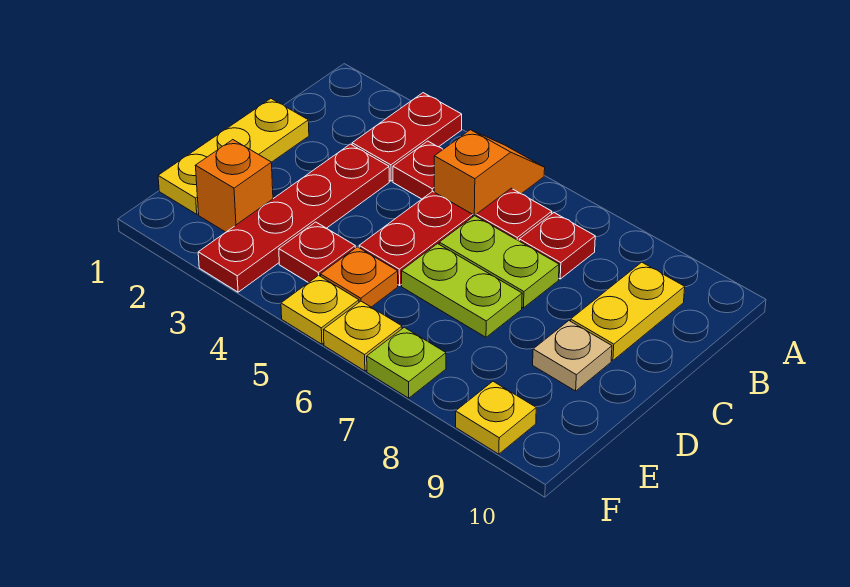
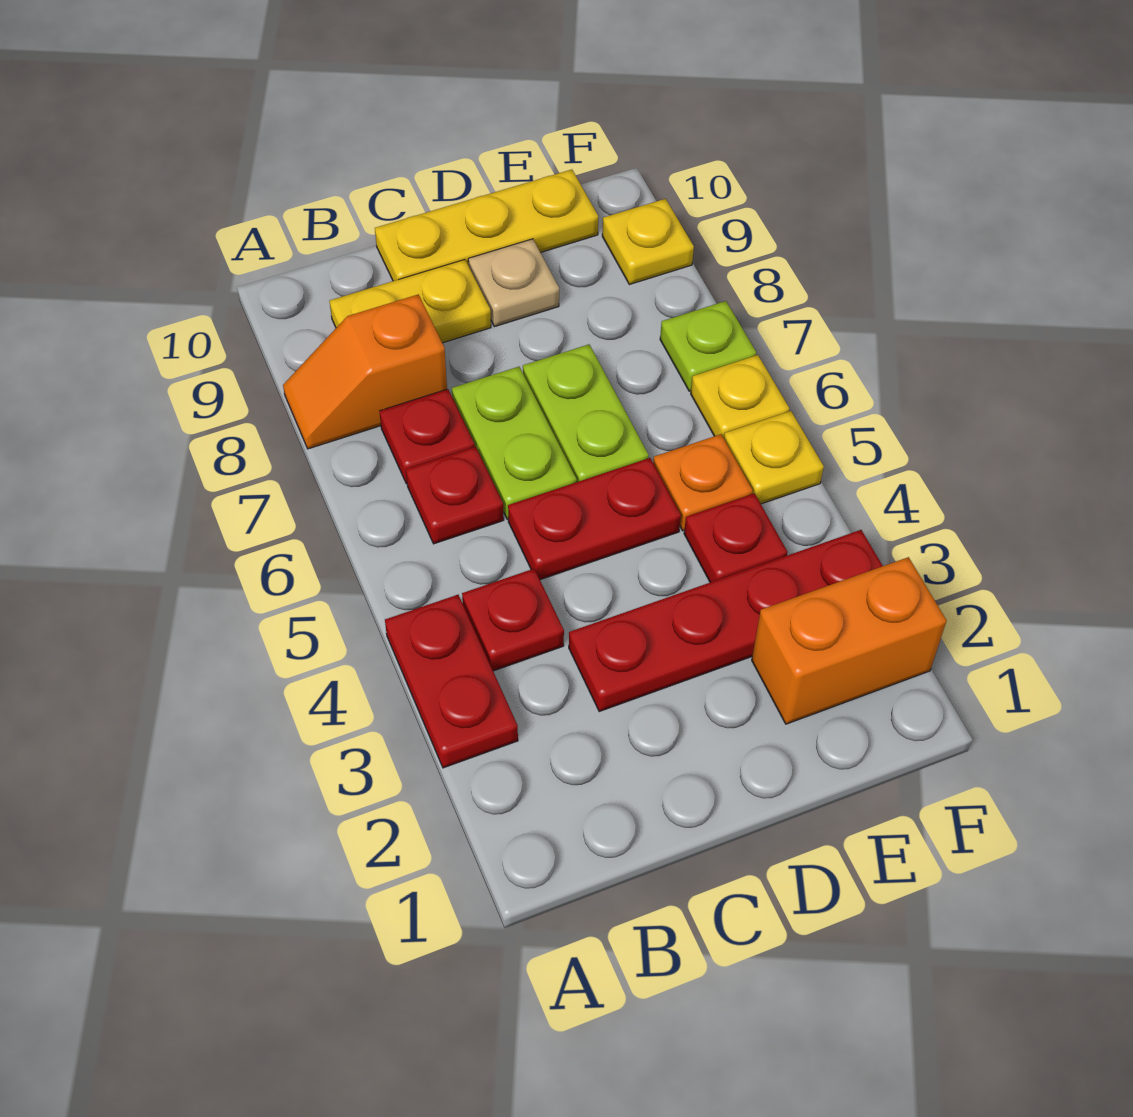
red 1x2 plate [352,93,462,181] -> red 1x2 plate turned to [385,595,518,768]
orange 1x2 slope [434,130,545,216] -> orange 1x2 slope moved to [283,294,447,449]
yellow 1x3 plate [158,99,309,214] -> yellow 1x3 plate moved to [375,170,598,281]
orange 1x1 brick [195,140,273,232] -> orange 1x2 brick [752,557,947,724]

